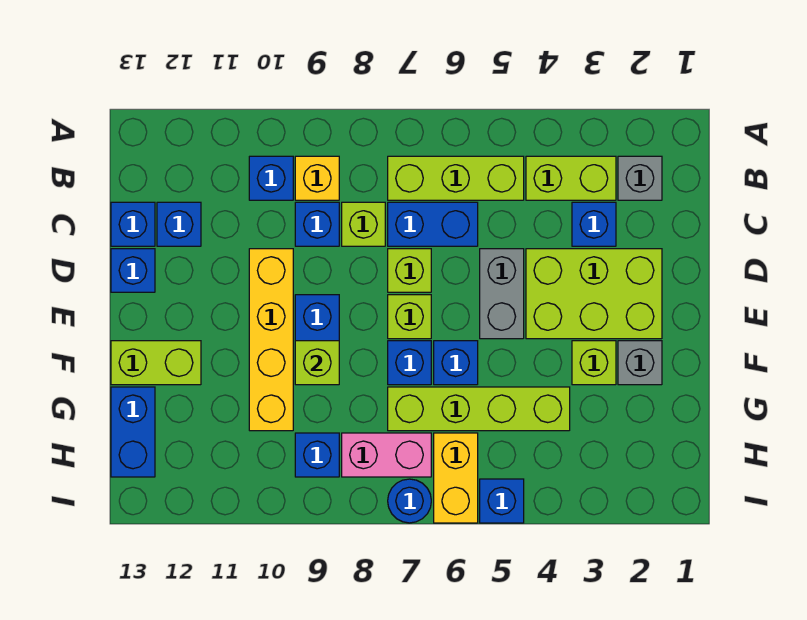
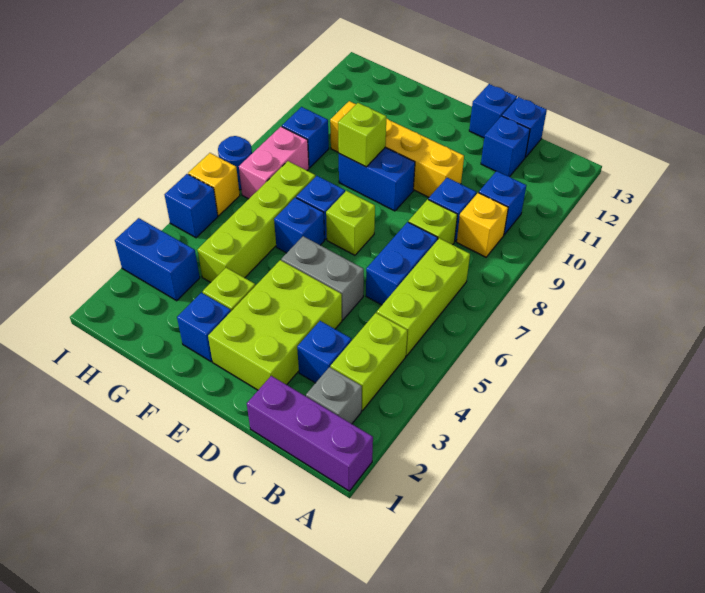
none -> purple 1x3 brick [247,376,373,491]
lime 1x1 brick [388,249,431,292] -> none
grey 1x1 brick [618,341,662,385] -> blue 1x1 brick [177,293,231,362]
lime 1x2 brick [111,341,201,385] -> none
blue 1x2 brick [111,387,155,477] -> blue 1x2 brick moved to [115,218,200,301]
yellow 1x2 brick [434,433,478,523] -> yellow 1x1 brick [188,153,240,216]

